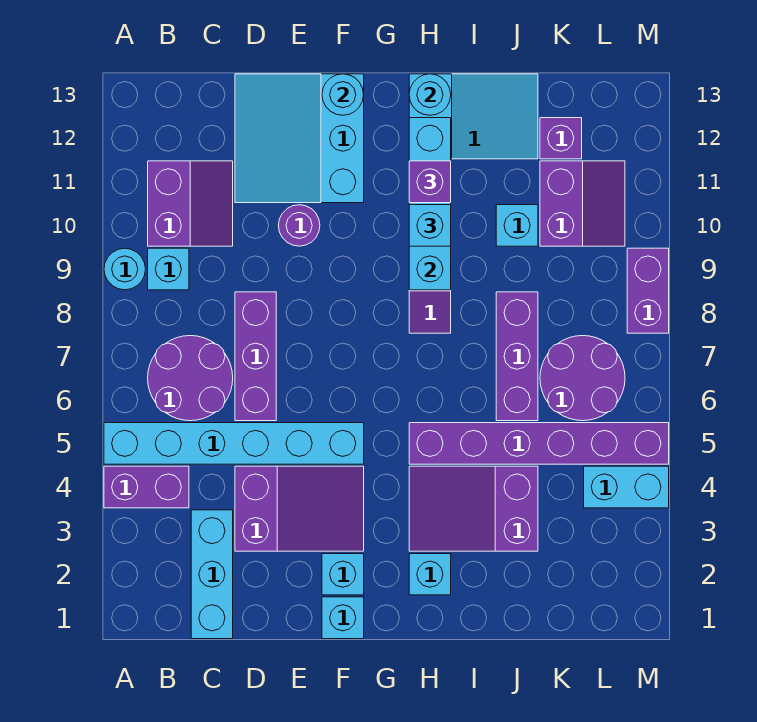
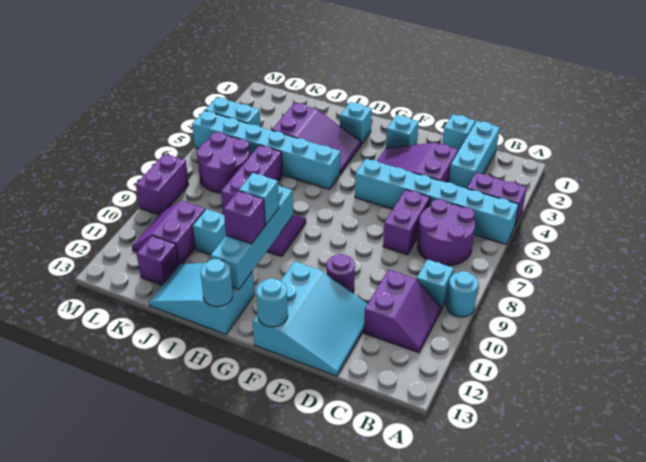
purple 2x2 slope [148,161,233,246] -> purple 2x2 slope turned to [364,270,441,353]
purple 1x3 brick [235,292,276,421] -> purple 1x2 brick [383,190,430,255]
cyan 1x1 brick [322,597,364,639] -> cyan 1x1 brick moved to [443,114,475,151]
purple 1x6 brick [409,423,669,464] -> cyan 1x6 brick [192,111,340,189]

